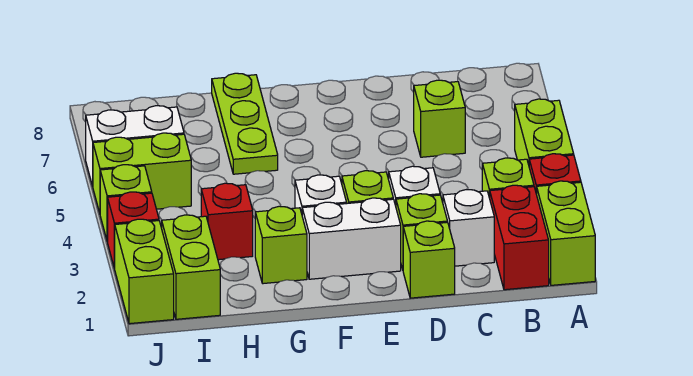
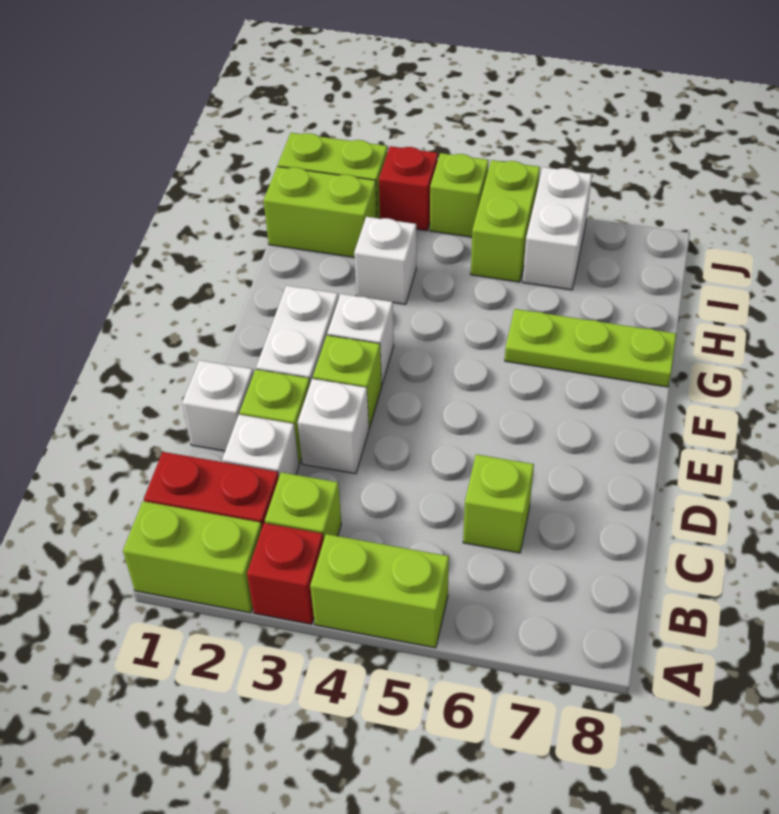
lime 1x1 brick [403,221,455,298] -> white 1x1 brick [182,360,253,451]
lime 1x1 brick [255,206,307,284] -> none
red 1x1 brick [201,183,253,260] -> white 1x1 brick [354,217,416,304]

